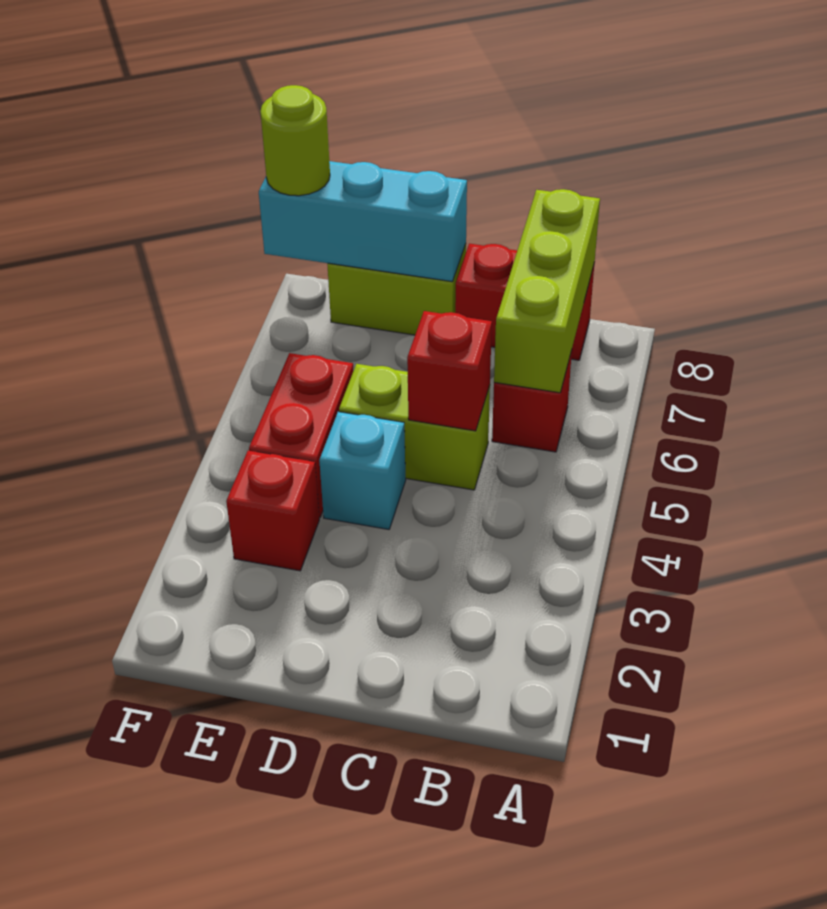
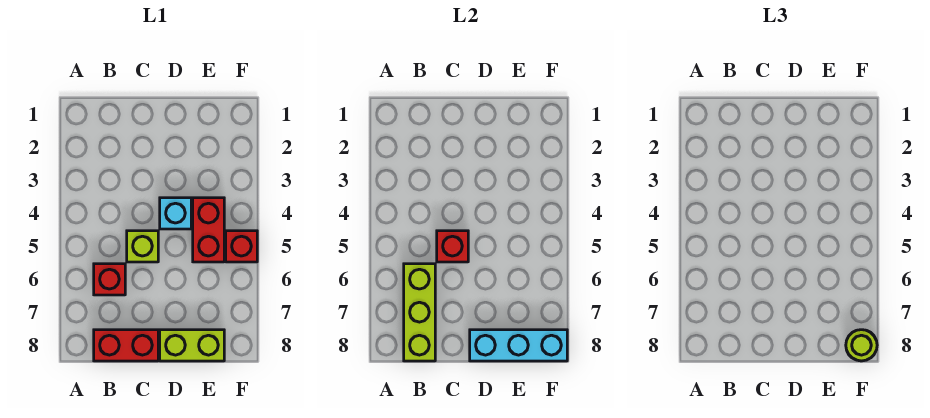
lime 1x2 brick [339,364,490,490] -> lime 1x1 brick [127,231,158,262]
red 1x1 brick [226,451,319,571] -> red 1x1 brick moved to [226,231,257,262]

